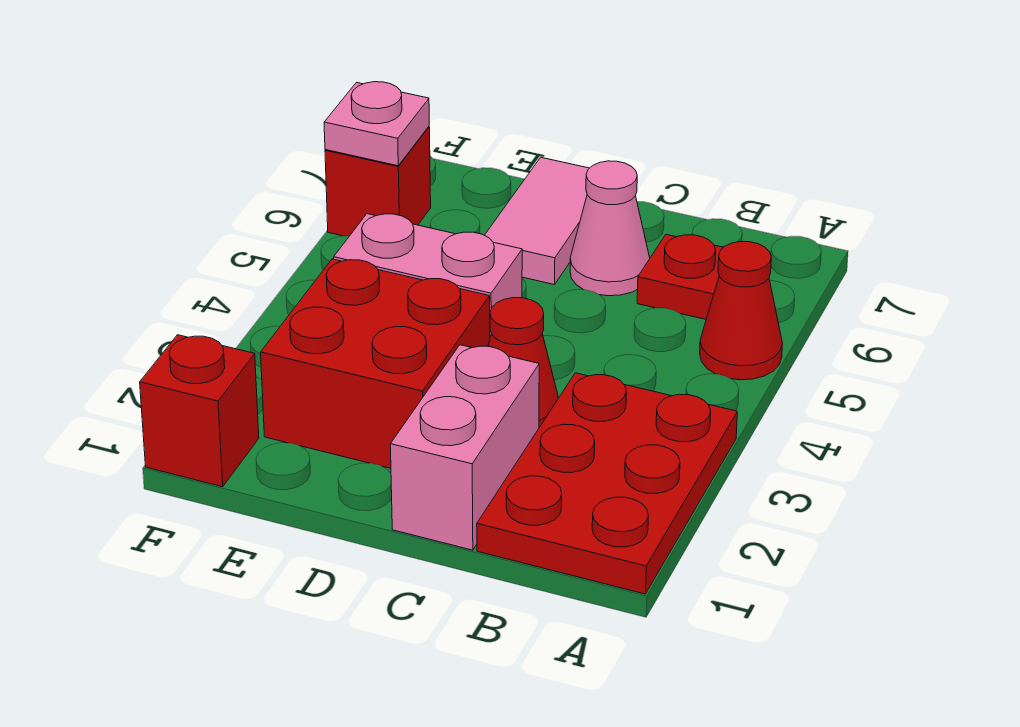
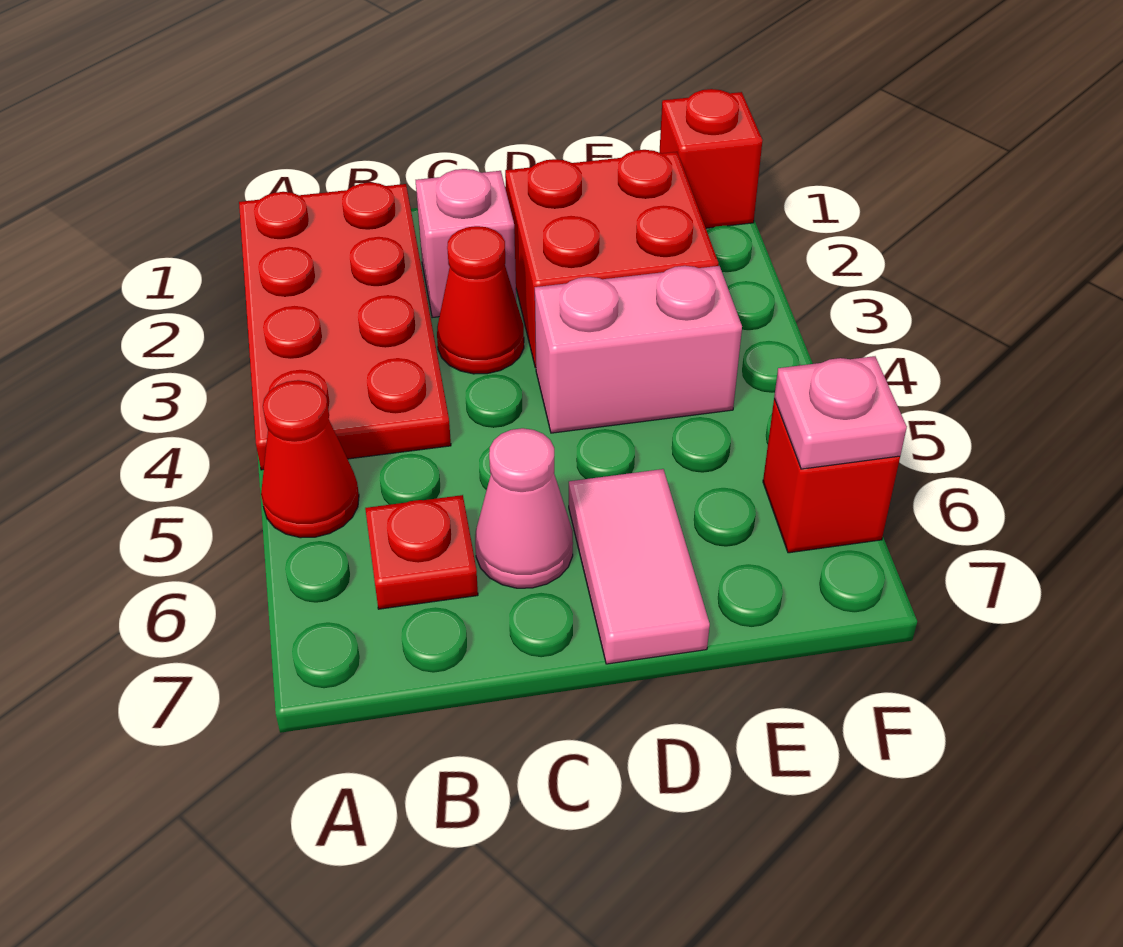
red 2x3 plate [477,373,737,594] -> red 2x4 plate [239,182,451,470]
pink 1x2 brick [390,345,539,550] -> pink 1x1 brick [416,169,516,318]

